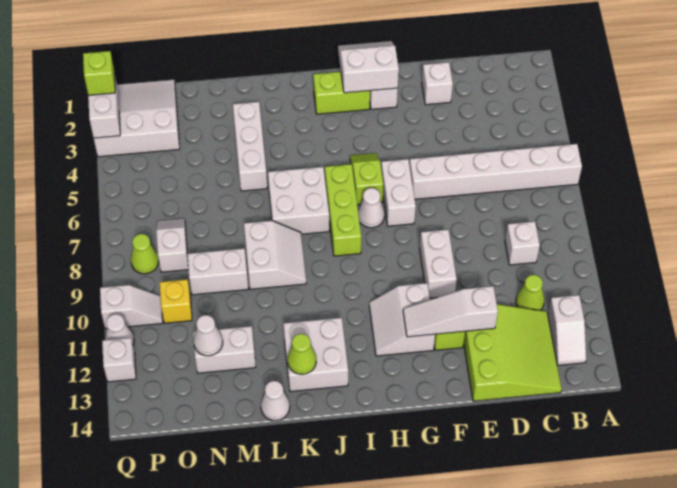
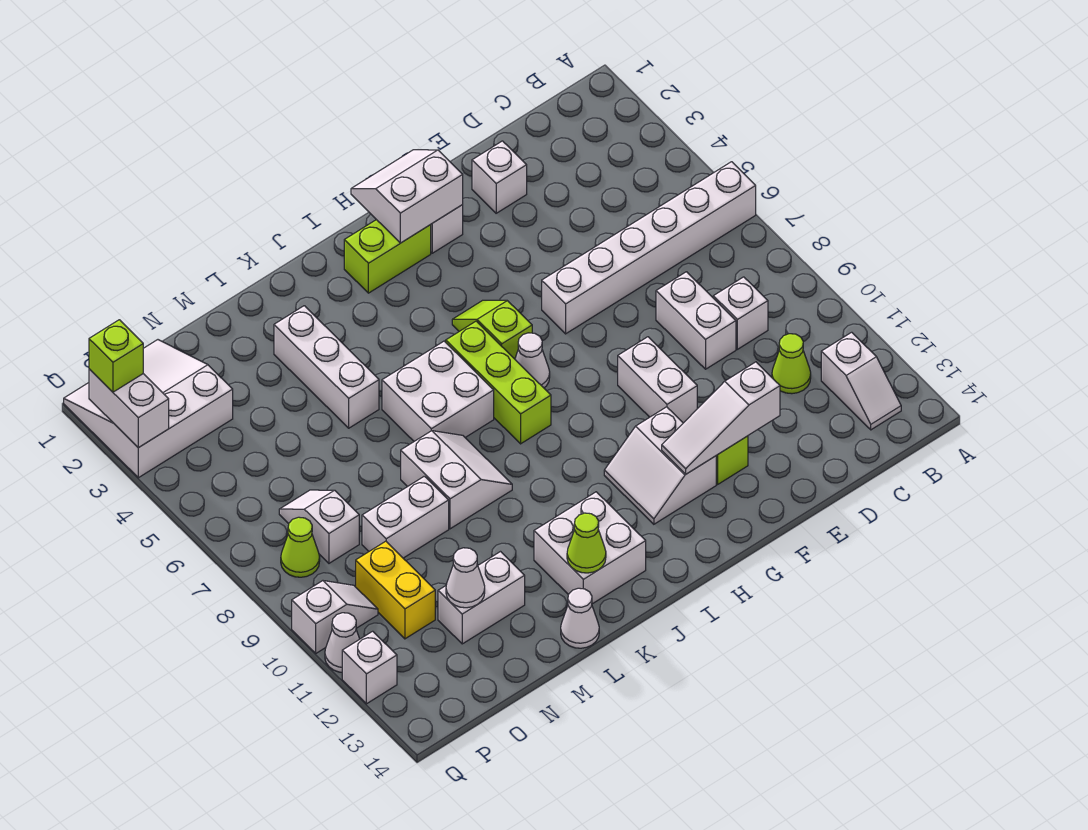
lime 3x3 slope [464,304,562,401] -> none
white 1x2 brick [381,159,416,226] -> white 1x2 brick moved to [656,272,736,369]
yellow 1x1 brick [160,279,192,323] -> yellow 1x2 brick [356,541,435,639]

